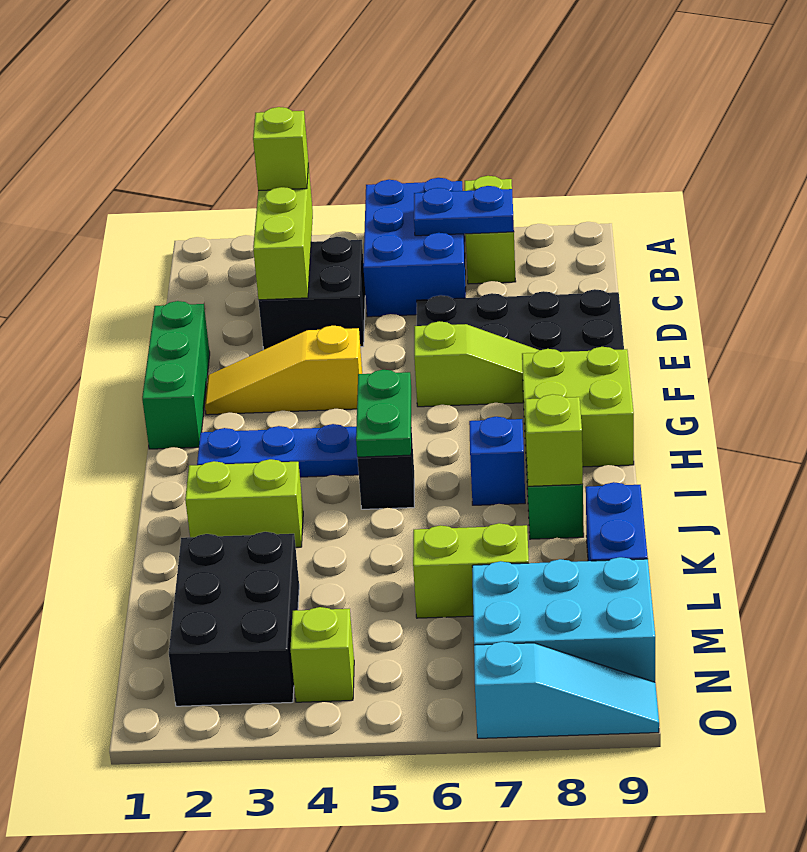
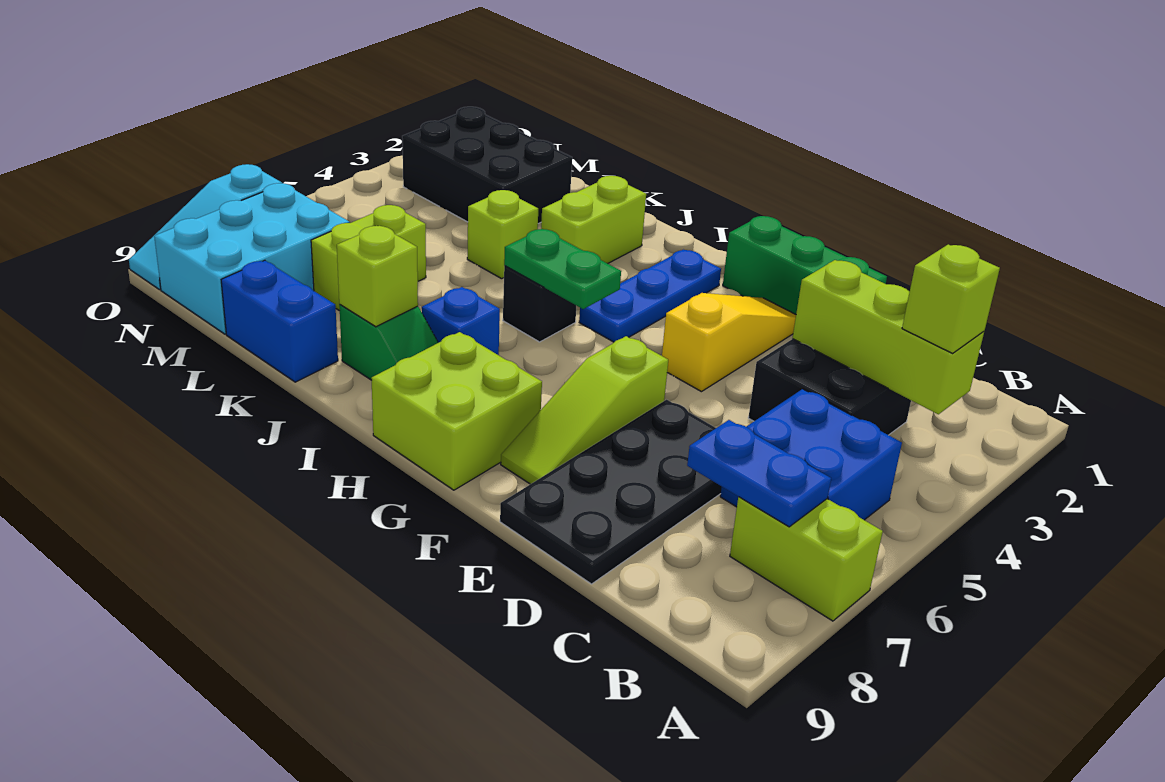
blue 2x3 brick [363,178,466,317] -> blue 2x2 brick [720,389,902,520]
blue 1x2 plate [414,186,514,236] -> blue 1x2 plate turned to [687,420,831,527]
lime 1x1 brick [290,607,354,702] -> lime 1x1 brick moved to [467,190,538,279]

